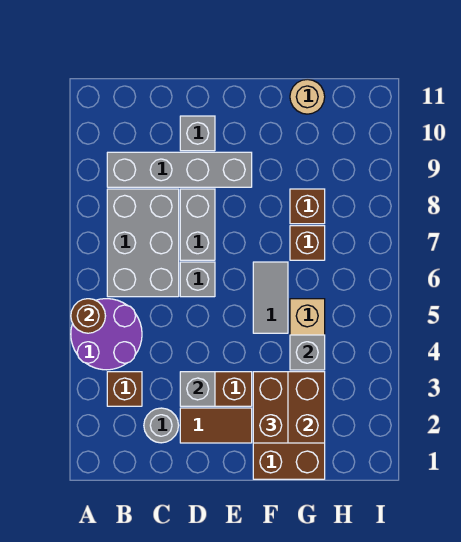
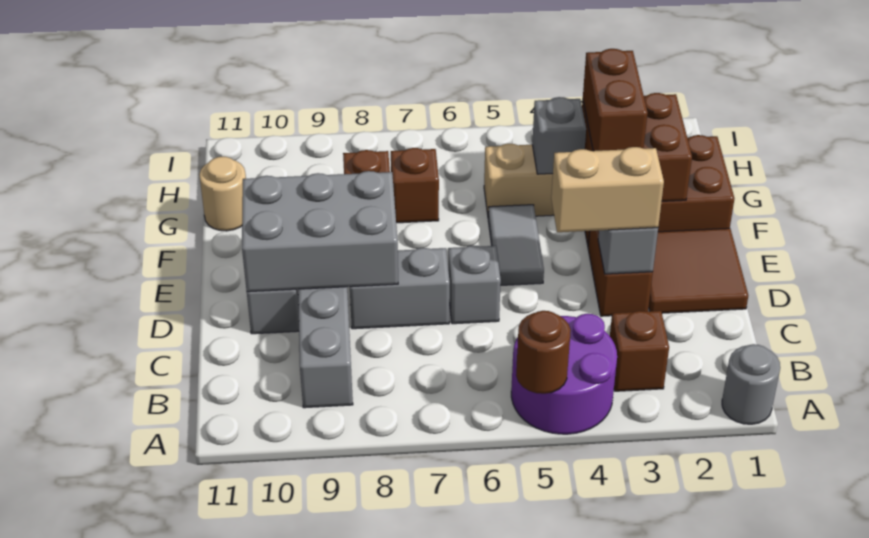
grey 2x3 brick [107,189,179,297] -> grey 2x3 brick moved to [242,171,398,292]
grey 1x1 round brick [144,408,179,443] -> grey 1x1 round brick moved to [722,344,780,424]
brown 1x2 tile [180,408,252,443] -> brown 2x2 tile [649,228,748,313]
none -> tan 1x2 brick [551,147,664,232]
brown 1x2 brick [253,372,288,443] -> brown 1x2 brick turned to [583,49,648,151]
grey 1x2 tile [253,262,288,333] -> grey 1x2 tile turned to [488,205,544,285]

